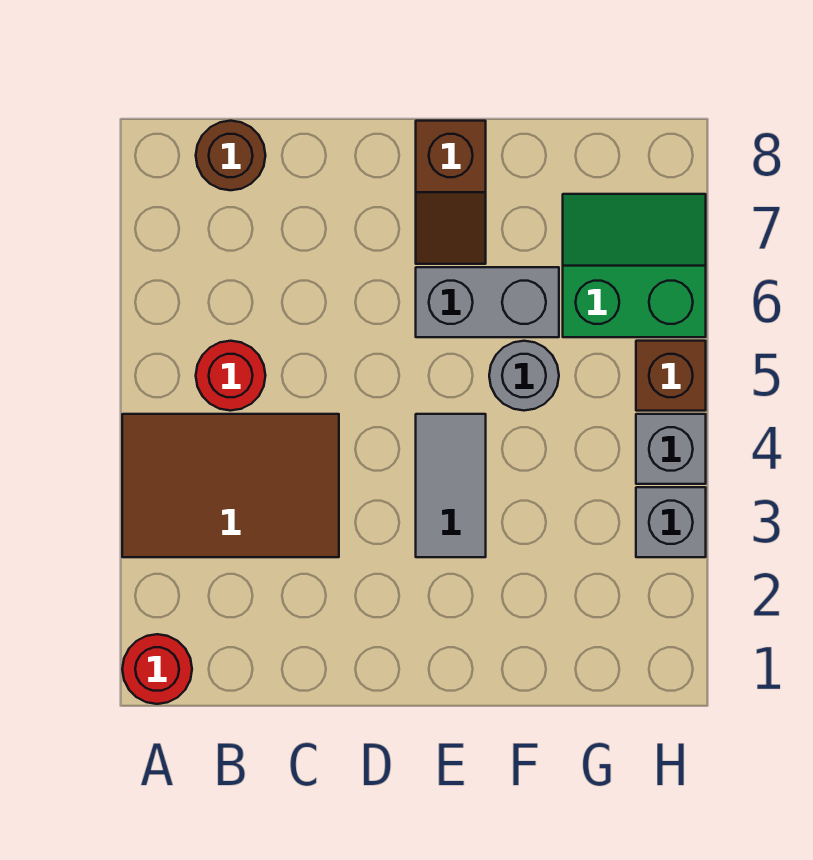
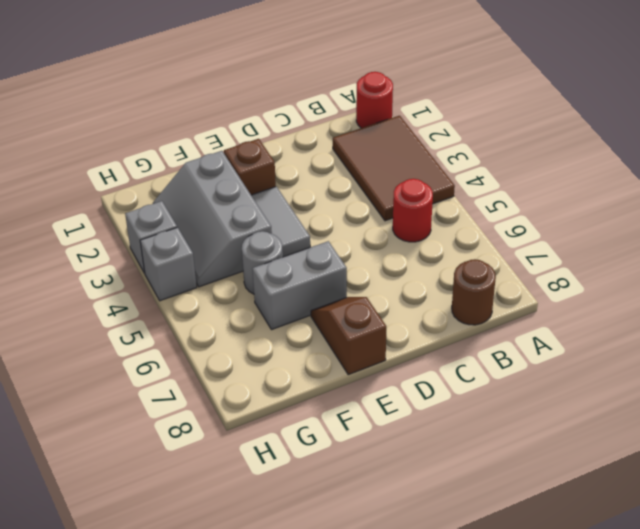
brown 2x3 tile [122,414,339,557] -> brown 2x3 tile turned to [333,116,455,221]
none -> grey 2x3 slope [153,151,272,287]
green 2x2 slope [563,194,706,337] -> none
brown 1x1 brick [636,341,706,411] -> brown 1x1 brick moved to [224,139,276,195]

